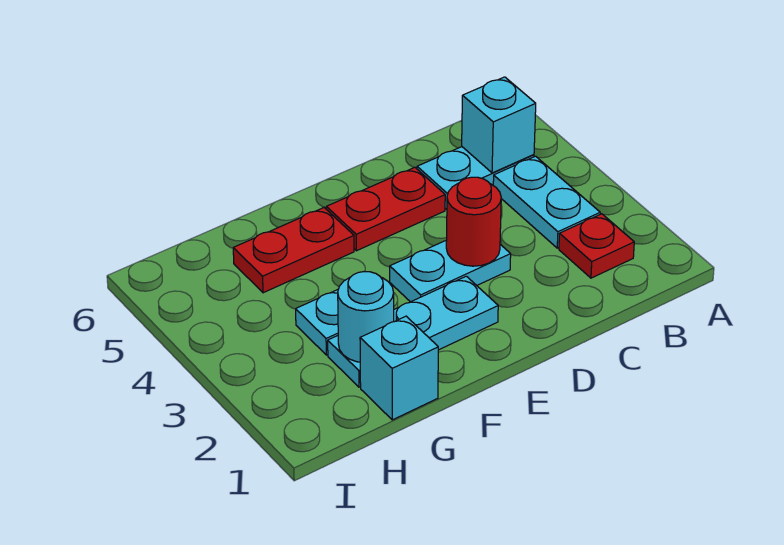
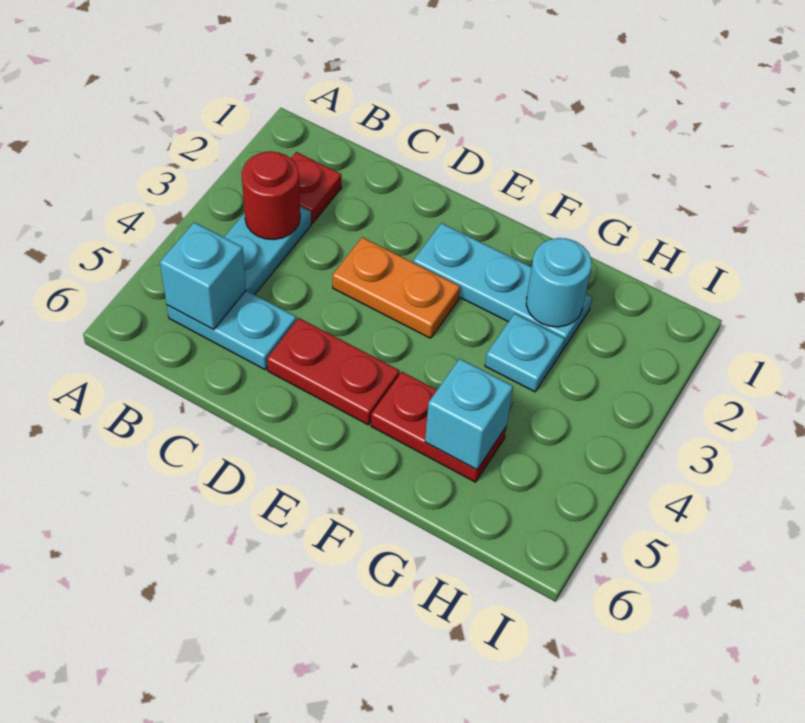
cyan 1x2 plate [390,240,511,302] -> orange 1x2 plate [333,237,460,338]
red 1x1 round brick [446,177,501,266] -> red 1x1 round brick moved to [242,151,300,239]
cyan 1x1 brick [360,316,438,420] -> cyan 1x1 brick moved to [425,359,513,470]

